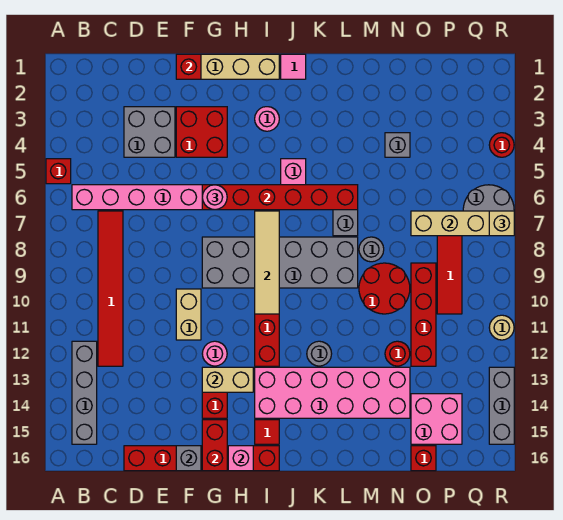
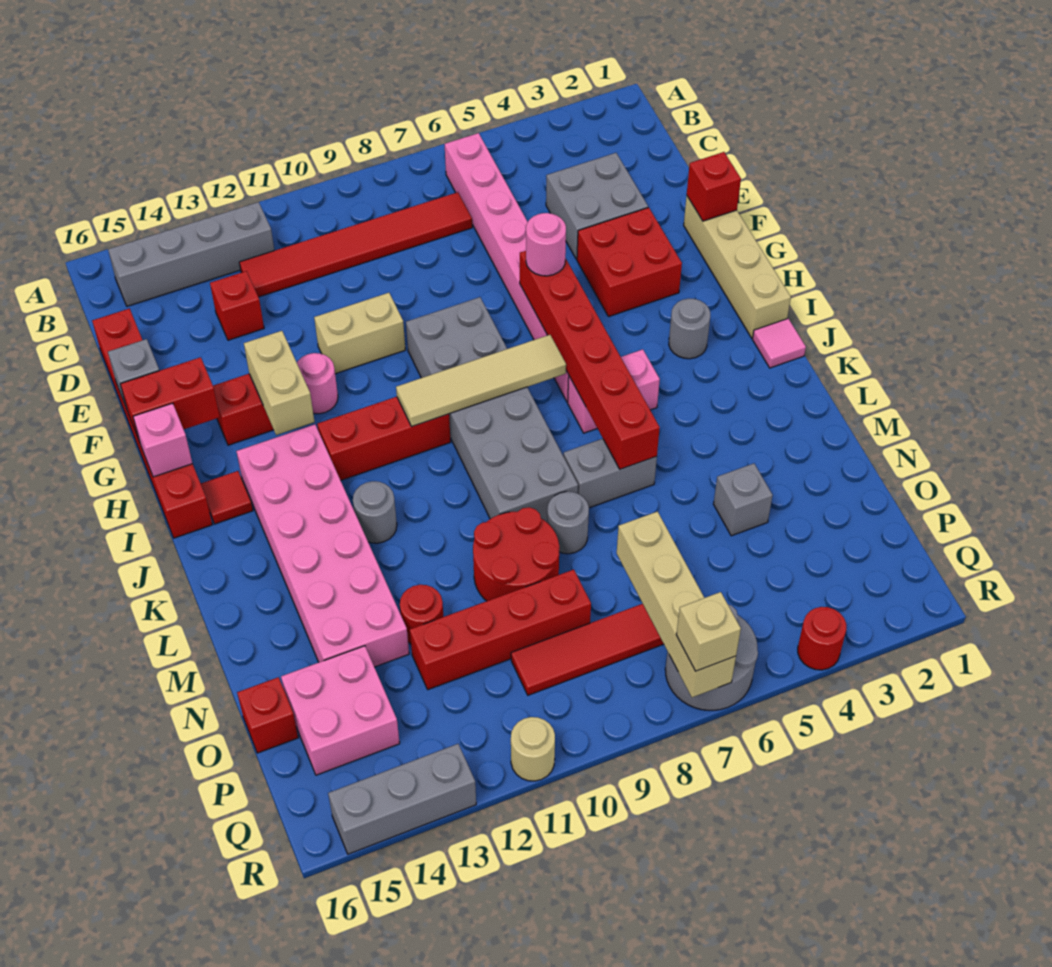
red 1x1 brick [46,159,71,184] -> red 1x1 brick moved to [210,271,264,340]
pink 1x1 round brick [255,107,279,131] -> grey 1x1 round brick [669,298,710,359]

